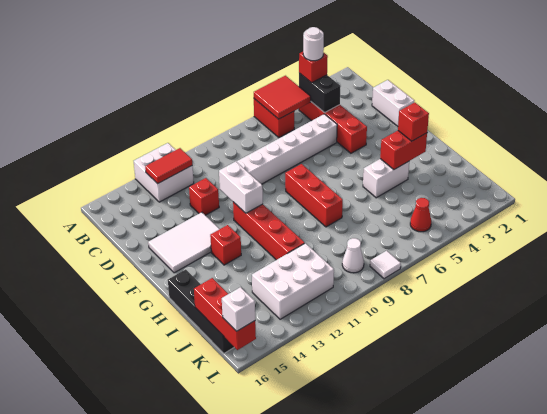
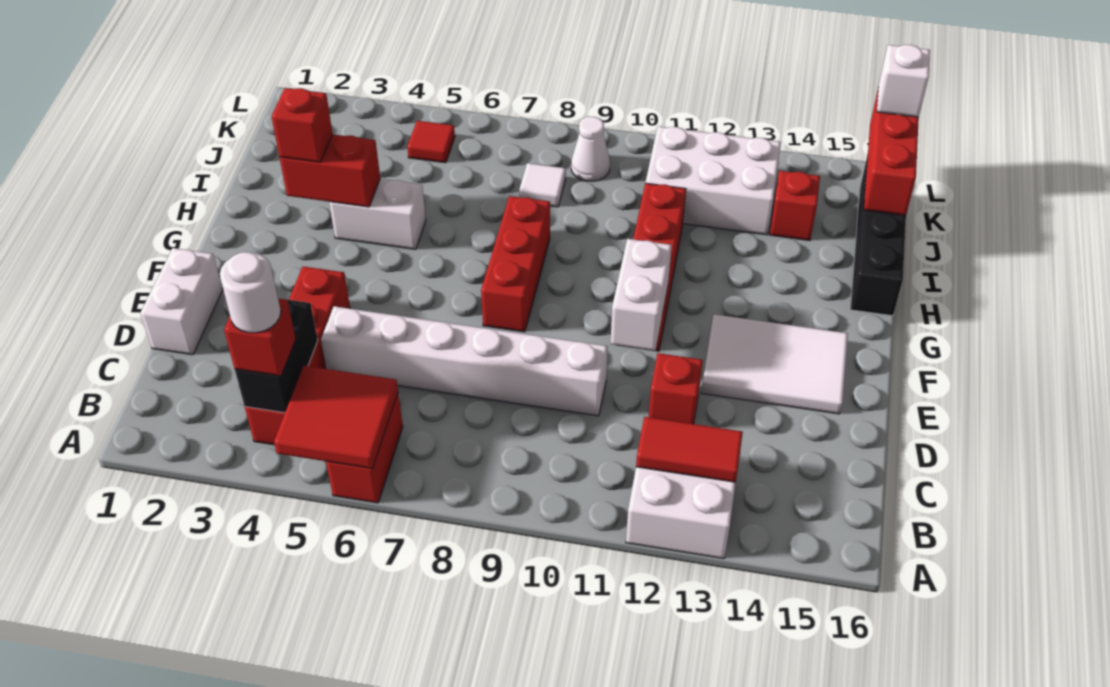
red 1x1 brick [210,225,241,265] -> red 1x1 brick moved to [770,171,820,241]
red 1x1 cone [410,198,431,232] -> red 1x1 tile [407,121,455,163]
white 1x1 tile [370,251,401,279] -> white 1x1 tile moved to [519,163,566,207]

